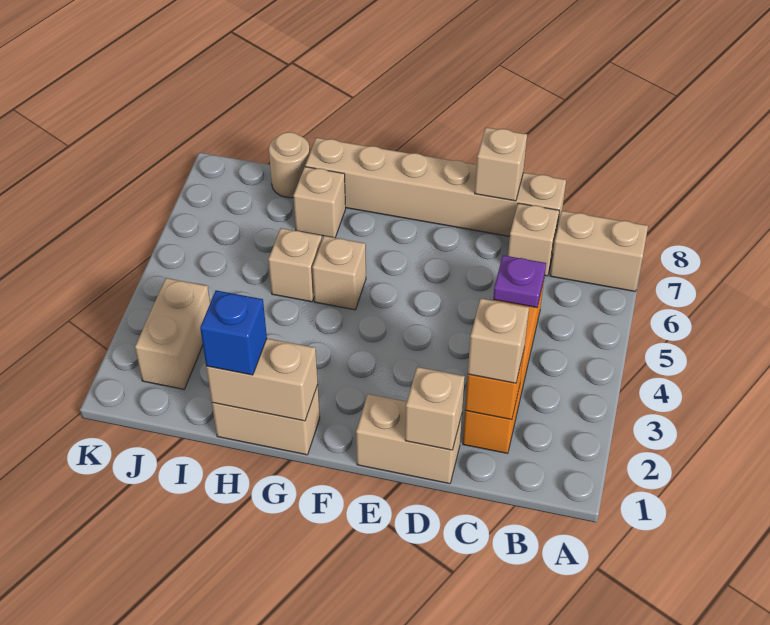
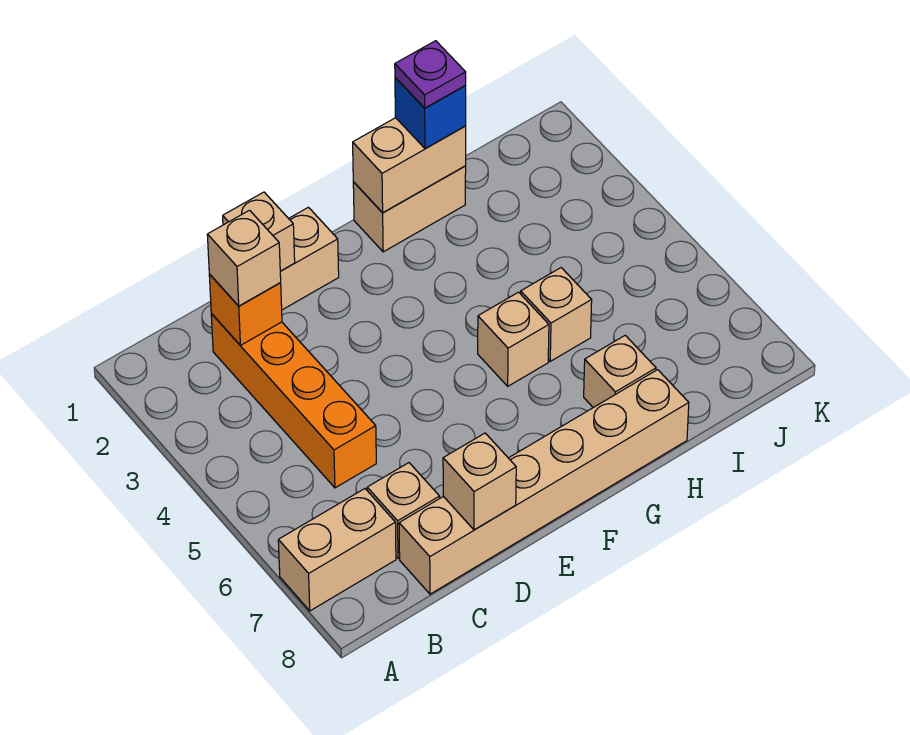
purple 1x1 plate [493,255,546,307] -> purple 1x1 plate moved to [395,41,466,108]
tan 1x1 round brick [269,132,310,198] -> none
tan 1x2 brick [135,278,210,389] -> none

